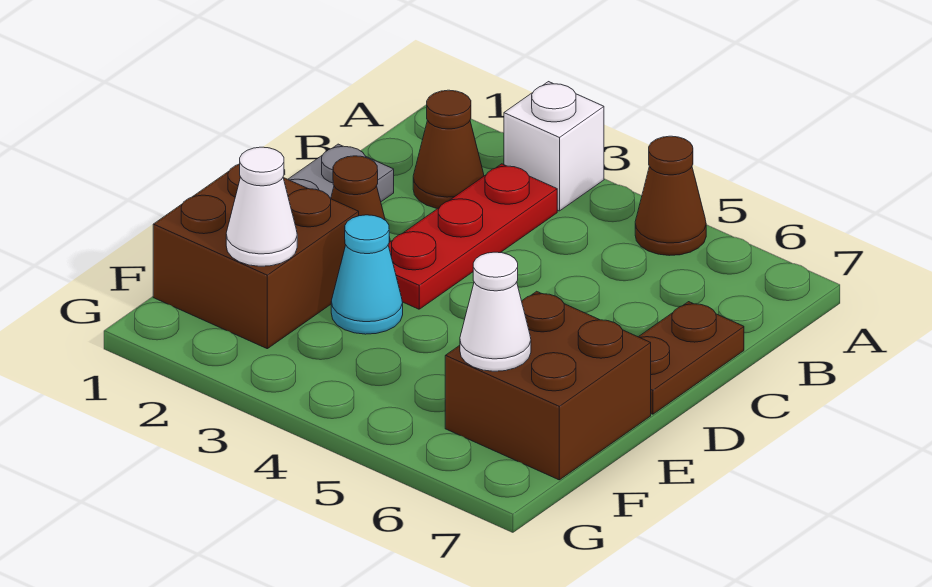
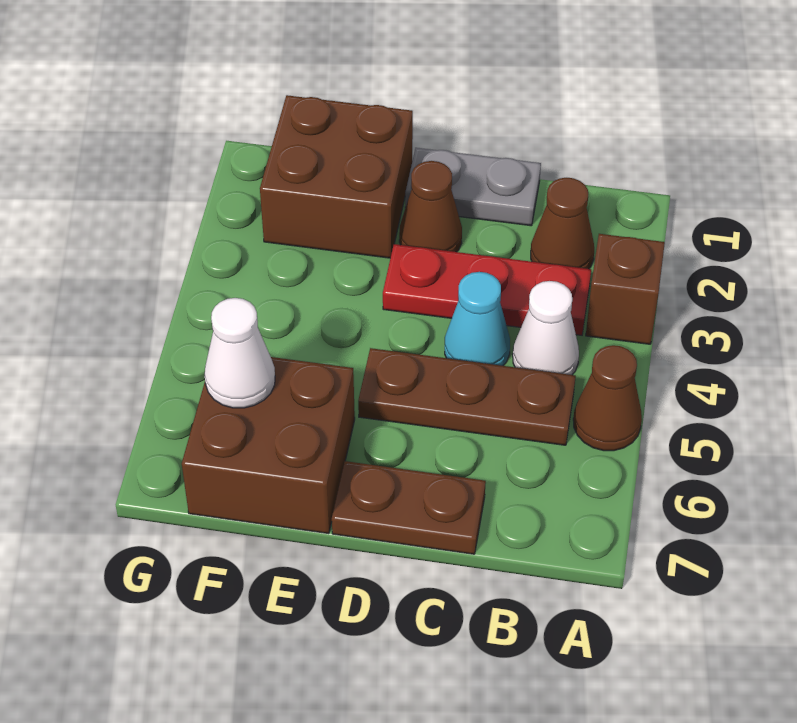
white 1x1 brick [504,82,604,211] -> brown 1x1 brick [586,234,665,344]
none -> brown 1x3 plate [358,348,576,445]
cyan 1x1 cone [331,215,403,334] -> cyan 1x1 cone moved to [445,272,510,366]
white 1x1 cone [226,147,297,266] -> white 1x1 cone moved to [513,281,579,375]

